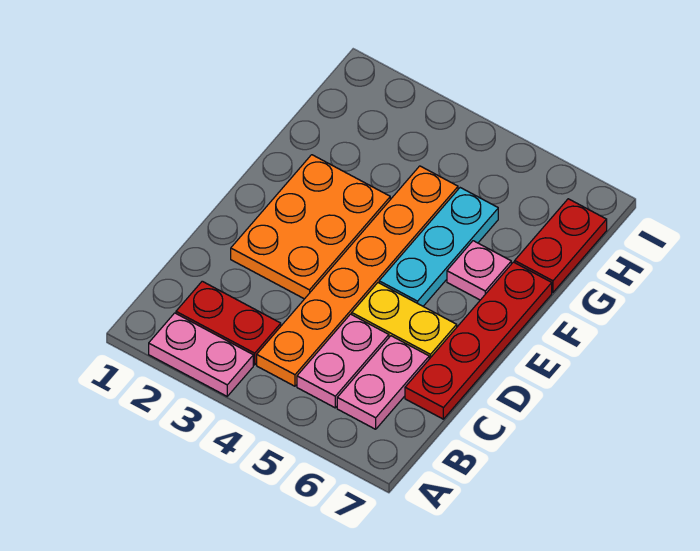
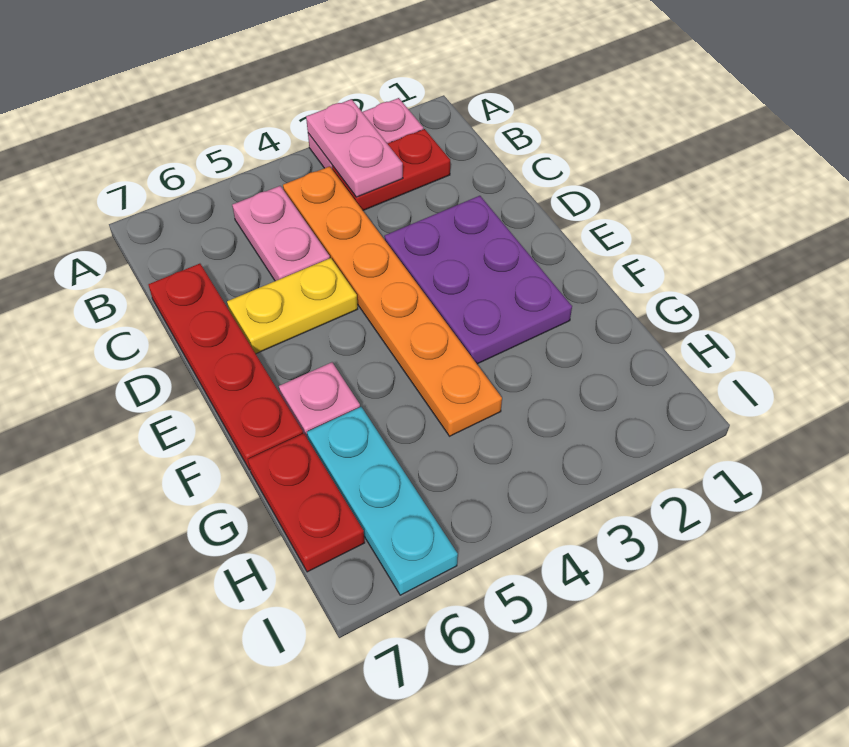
pink 1x2 plate [337,336,429,429] -> pink 1x2 plate moved to [306,99,403,197]
orange 2x3 plate [231,155,390,299] -> purple 2x3 plate [384,196,572,364]
cyan 1x3 plate [379,188,498,306] -> cyan 1x3 plate moved to [307,407,458,595]

